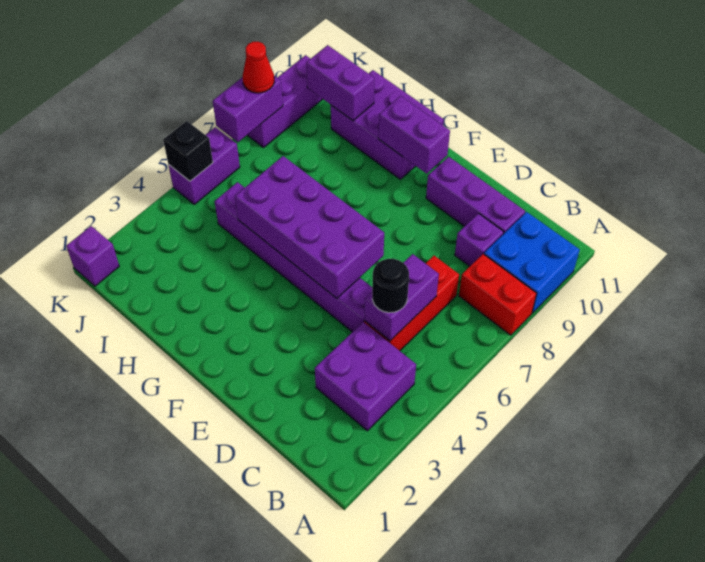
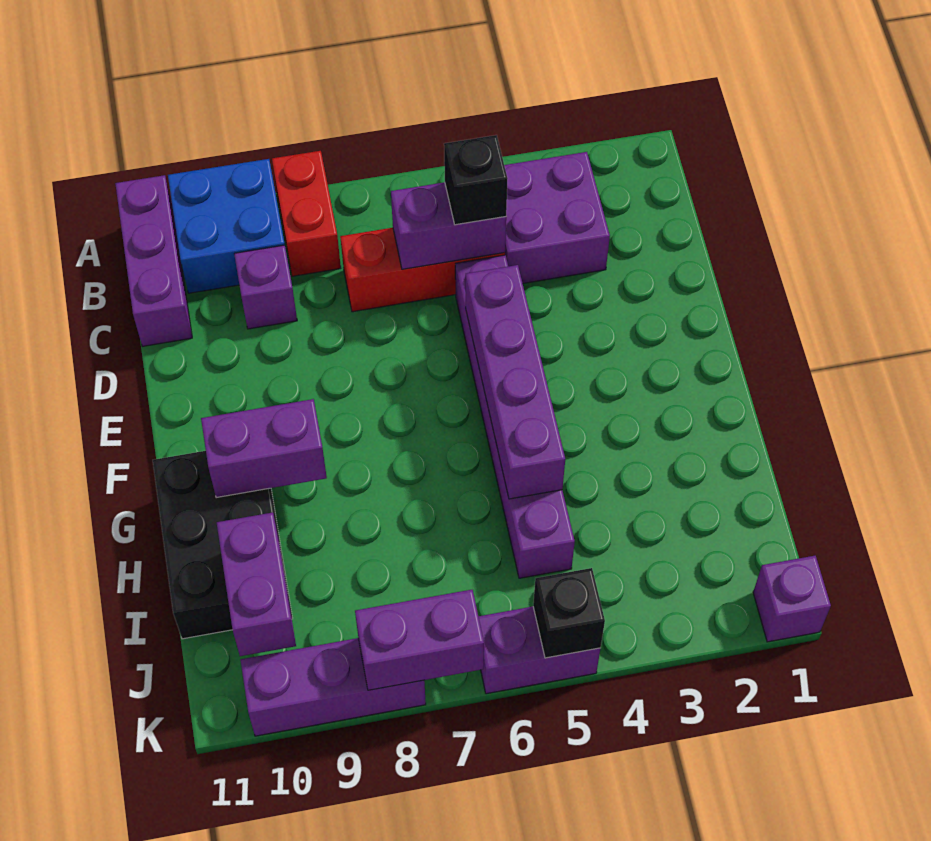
black 1x1 round brick [372,259,409,313] -> black 1x1 brick [444,135,508,225]
purple 1x3 brick [426,157,525,234] -> purple 1x3 brick moved to [115,175,192,346]
purple 2x4 brick [235,156,384,298] -> purple 1x4 brick [466,265,565,499]
purple 1x2 brick [378,96,450,174] -> purple 1x2 brick turned to [201,399,327,498]
purple 2x3 brick [331,70,444,179] -> black 2x3 brick [153,451,293,639]
red 1x1 cone [243,42,274,93] -> none

